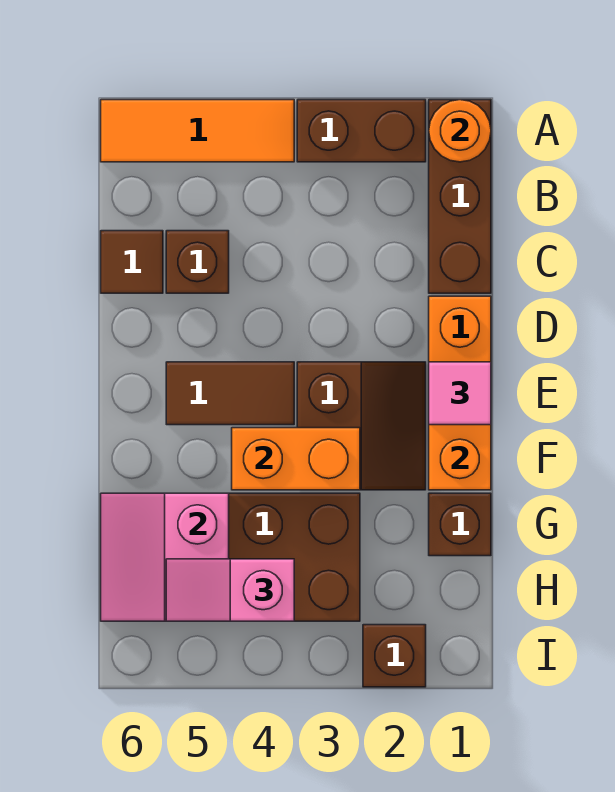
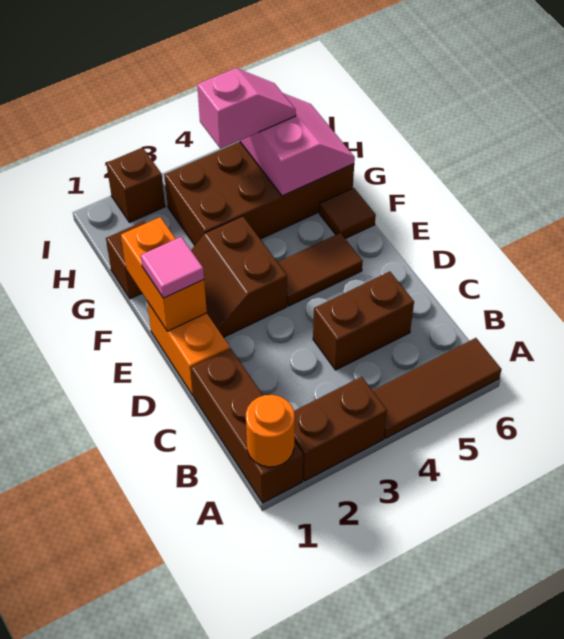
orange 1x3 tile [101,100,294,162] -> brown 1x3 tile [373,338,502,438]
brown 1x1 brick [166,231,229,293] -> brown 1x2 brick [313,272,414,370]
brown 1x1 tile [101,231,163,293] -> brown 1x1 tile moved to [319,188,376,239]
orange 1x2 brick [232,428,360,490] -> none

